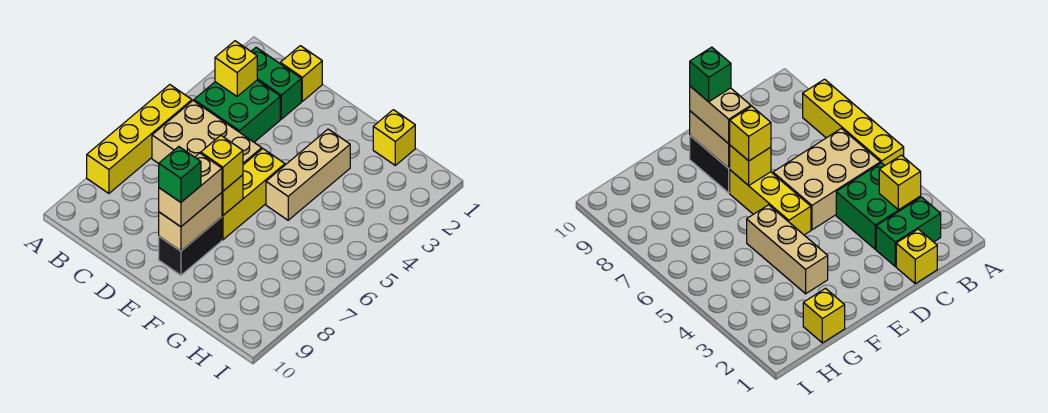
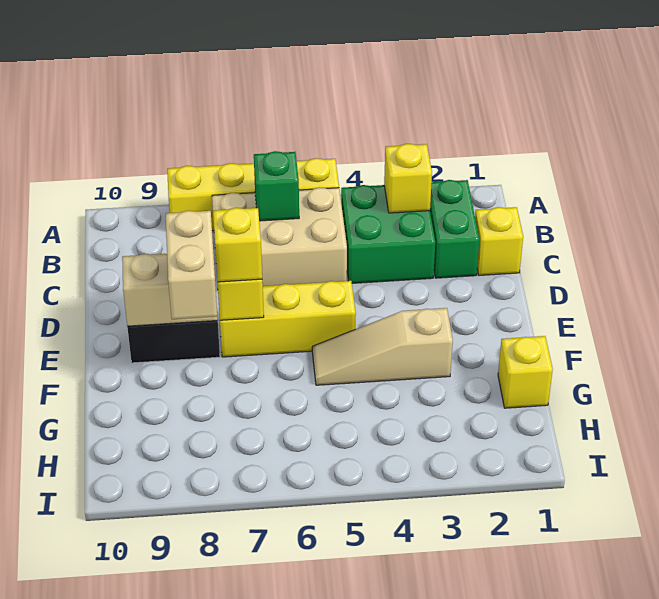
tan 2x3 brick [152,101,262,165] -> tan 2x3 brick turned to [212,187,347,286]
tan 1x2 brick [159,153,222,227] -> tan 1x2 brick turned to [166,211,217,319]
green 1x1 brick [159,147,201,202] -> green 1x1 brick moved to [254,151,299,221]
tan 1x3 brick [266,129,350,220] -> tan 1x3 slope [312,308,453,385]

